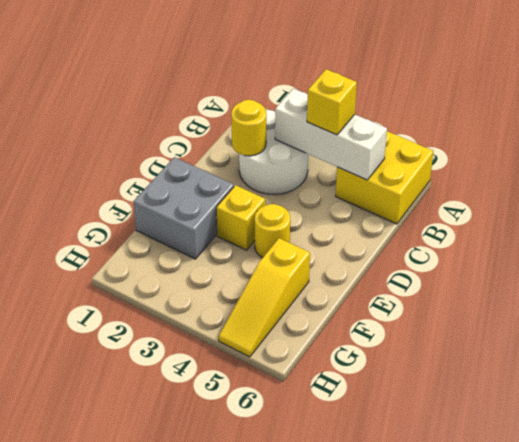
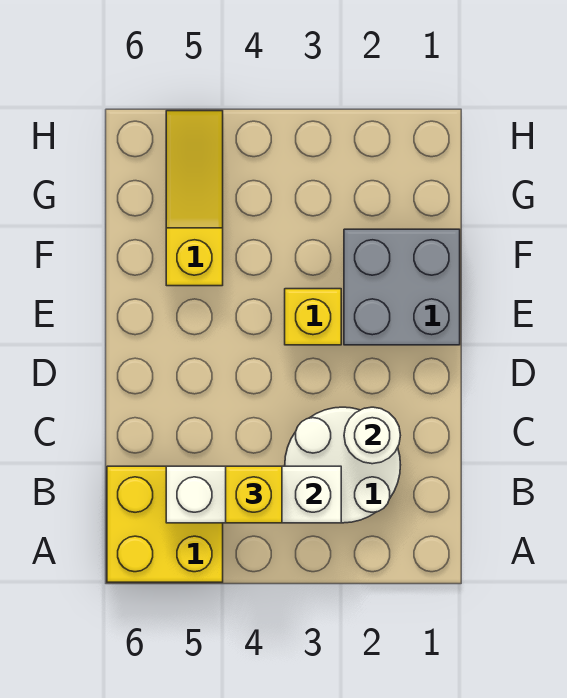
yellow 1x1 round brick [231,100,266,156] -> white 1x1 round brick [344,407,400,464]
yellow 1x1 round brick [255,204,290,258] -> none

